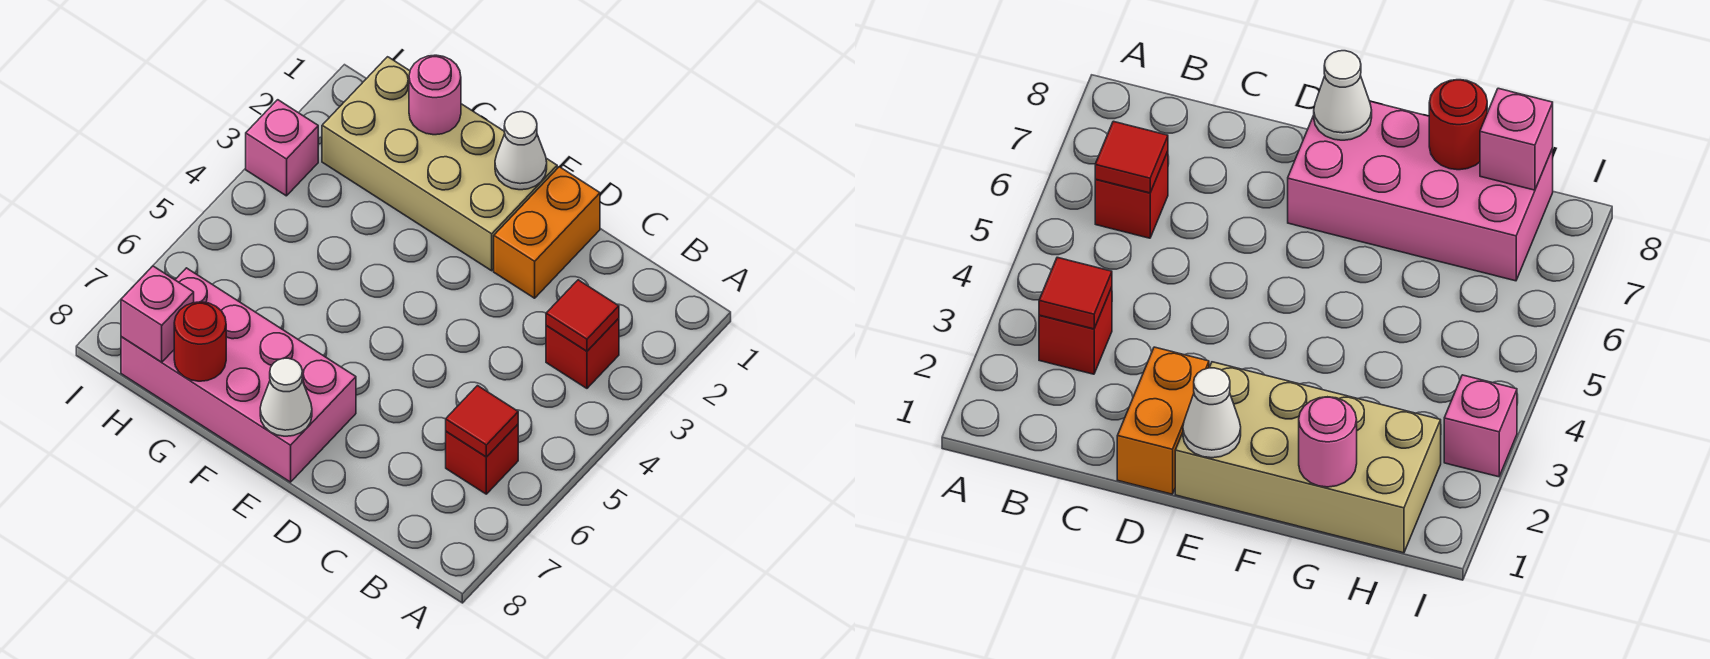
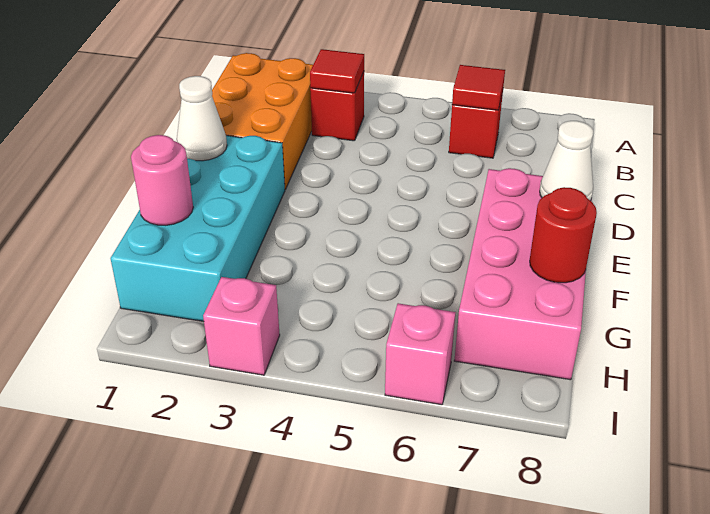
orange 1x2 brick [494,167,600,298] -> orange 2x3 brick [212,53,313,189]
tan 2x4 brick [322,57,557,271] -> cyan 2x4 brick [110,136,285,321]
pink 1x1 brick [121,266,194,362] -> pink 1x1 brick moved to [385,303,456,405]

